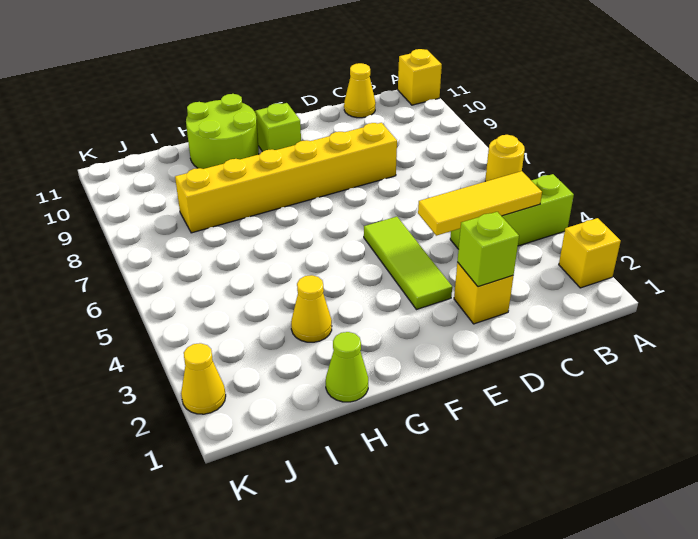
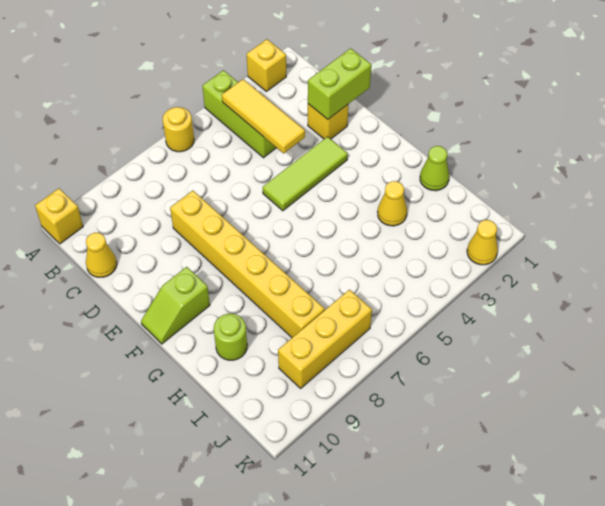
lime 1x1 brick [457,212,519,287] -> lime 1x2 brick [308,48,371,119]
lime 2x2 round brick [186,94,259,169] -> lime 1x1 round brick [214,314,247,360]
none -> yellow 1x3 brick [278,290,372,388]

